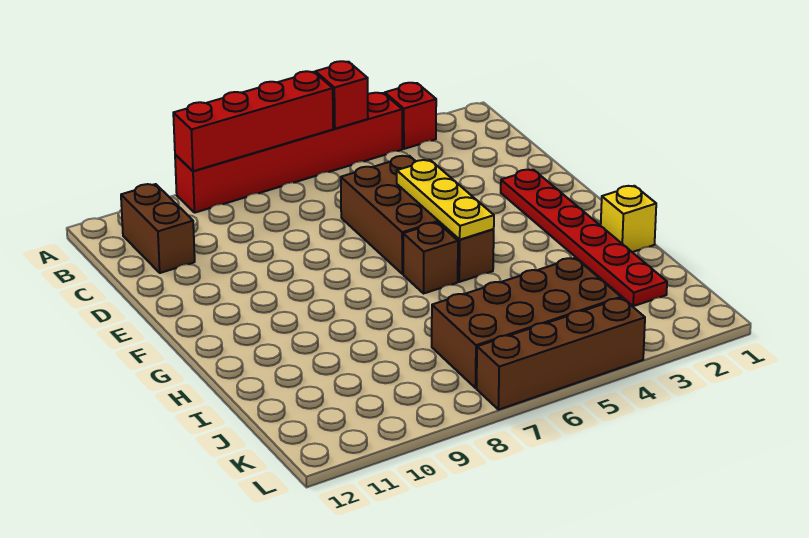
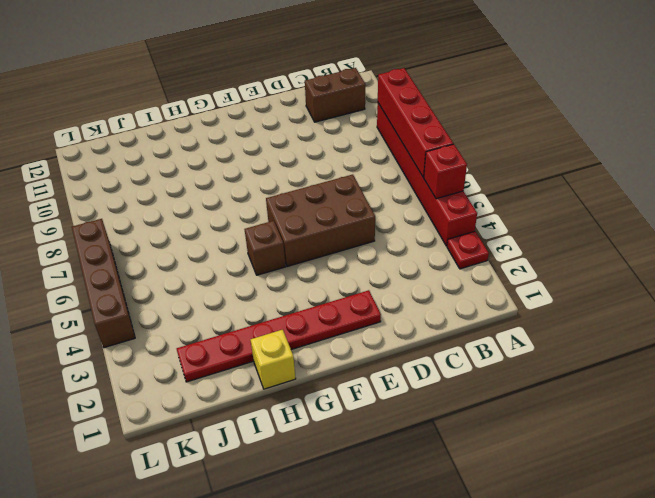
red 1x1 brick [385,83,436,149] -> red 1x1 plate [447,231,489,269]
yellow 1x3 plate [397,160,494,240] -> none
brown 1x1 brick [403,223,458,293] -> none
brown 2x4 brick [432,258,621,388] -> none

